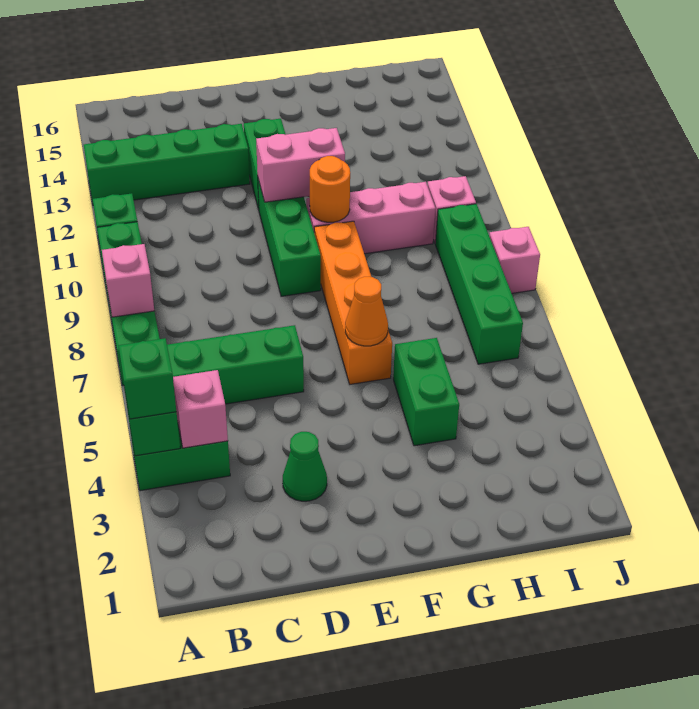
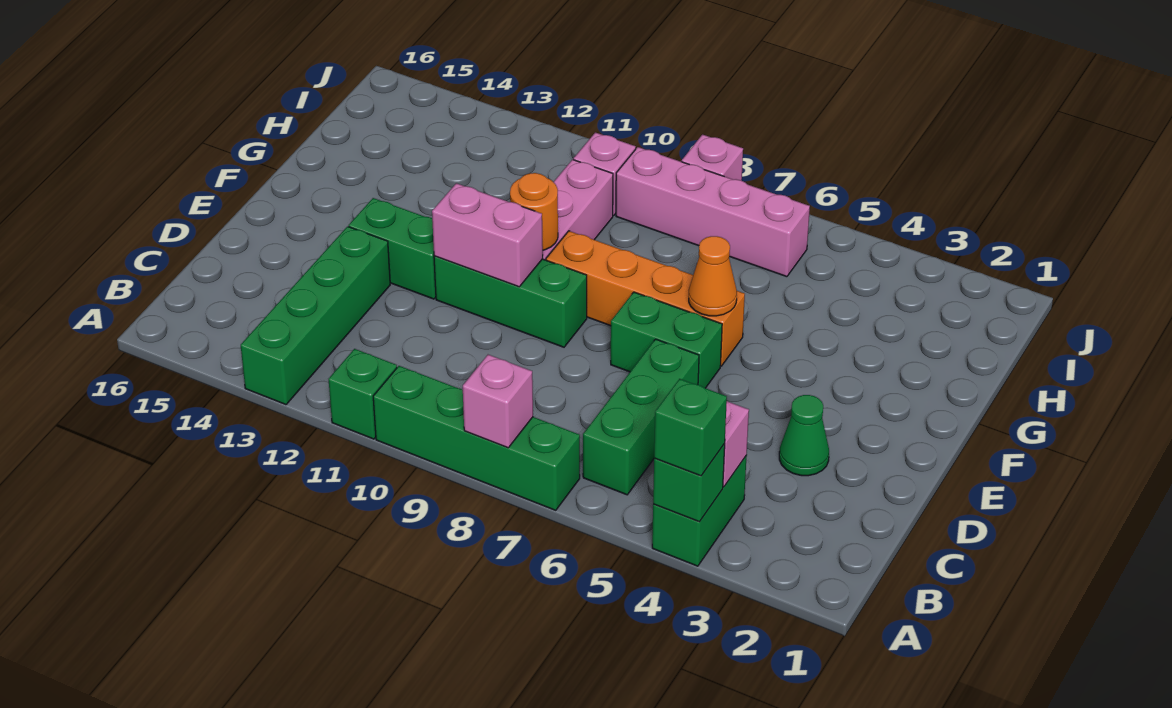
pink 1x2 brick [256,128,345,202] -> pink 1x2 brick turned to [432,183,543,287]
green 1x2 brick [393,338,459,446] -> green 1x2 brick moved to [611,292,722,388]
green 1x4 brick [435,204,523,364] -> pink 1x4 brick [616,147,810,277]

